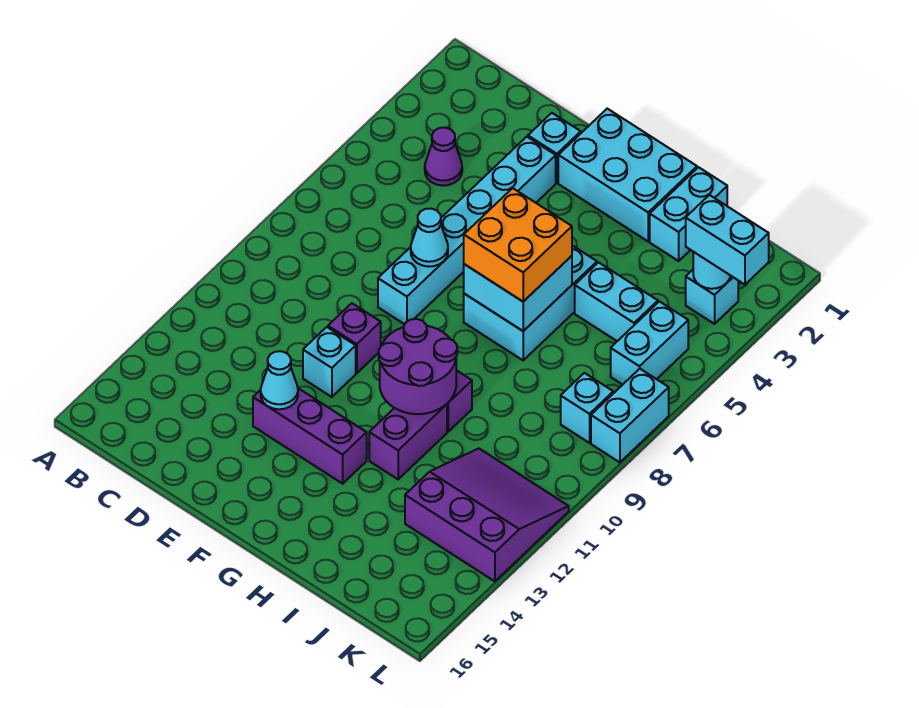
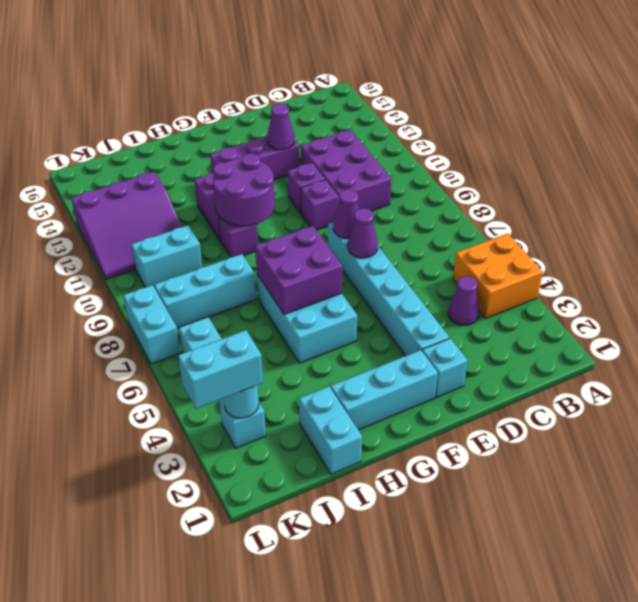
none -> purple 2x3 brick [301,130,392,211]
cyan 1x1 cone [411,209,448,267] -> purple 1x1 cone [348,208,378,258]
none -> purple 1x1 cone [333,189,359,238]
cyan 1x1 brick [303,327,356,397] -> purple 1x1 brick [288,163,325,213]
cyan 1x1 cone [261,351,298,409] -> purple 1x1 cone [267,103,294,150]
cyan 2x3 brick [558,109,697,241] -> cyan 1x3 brick [331,350,438,430]
cyan 2x2 brick [464,256,572,331] -> purple 2x2 brick [255,226,342,315]
orange 2x2 brick [464,188,572,302] -> orange 2x2 brick moved to [453,233,543,318]
cyan 1x2 brick [575,262,658,341] -> cyan 1x2 brick moved to [132,226,202,287]
cyan 1x1 brick [561,373,613,443] -> cyan 1x3 brick [154,254,256,328]

